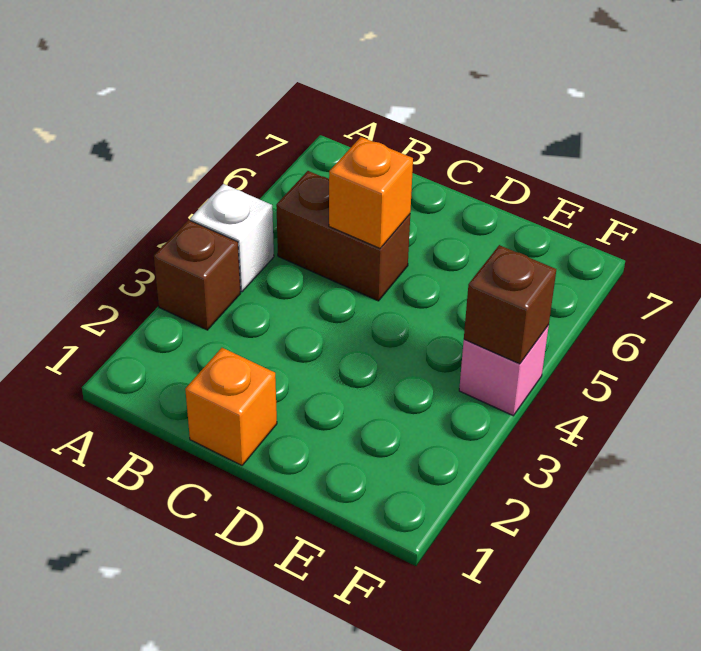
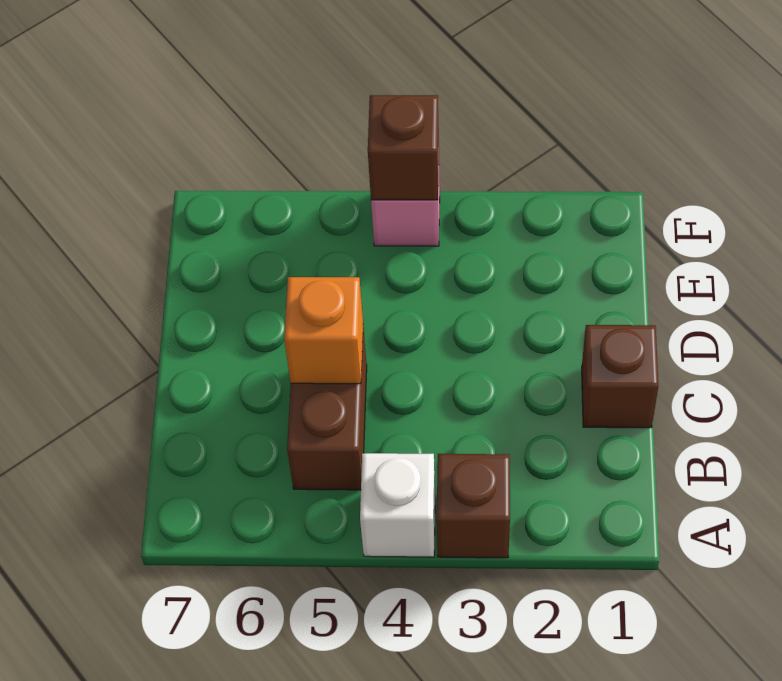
orange 1x1 brick [185,348,277,465] -> brown 1x1 brick [582,325,658,428]

